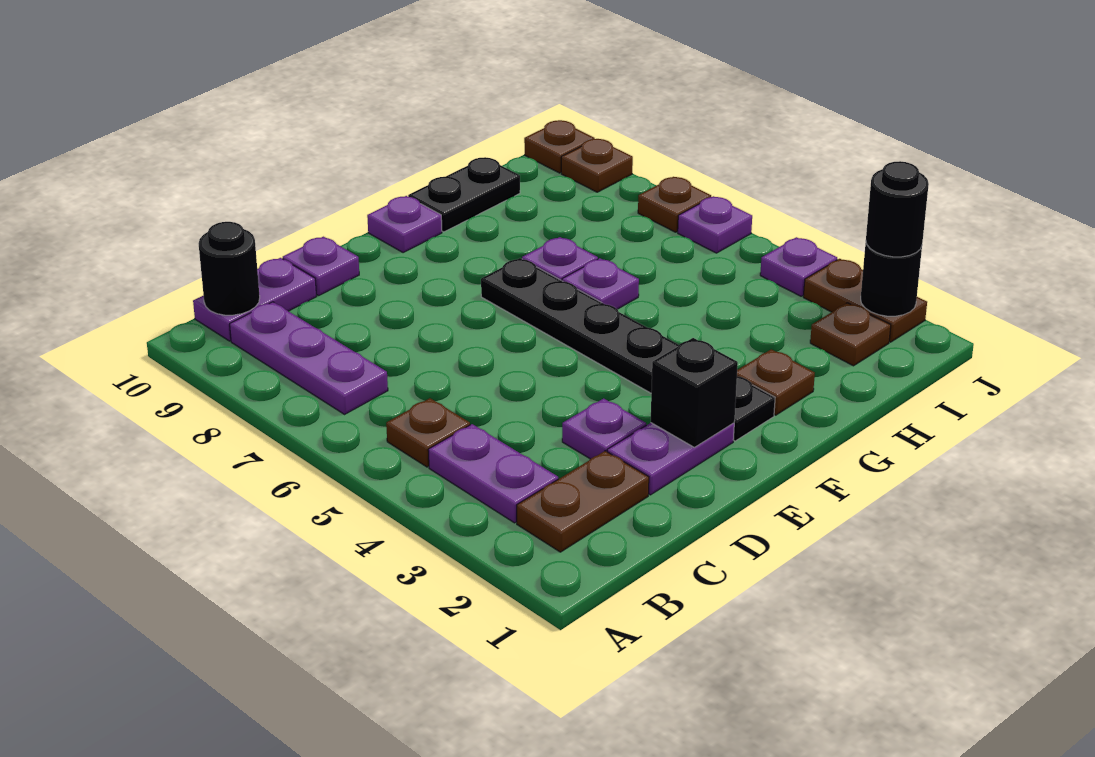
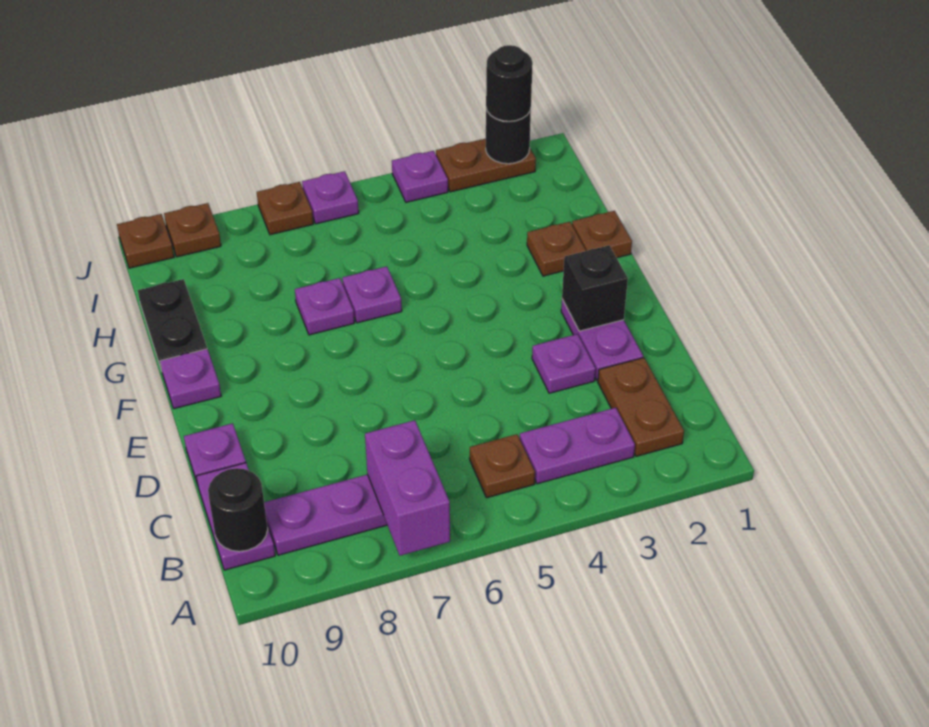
none -> purple 1x2 brick [365,420,450,556]
black 1x6 plate [481,258,775,441] -> none
brown 1x1 plate [810,303,891,366] -> brown 1x1 plate moved to [572,211,632,258]

